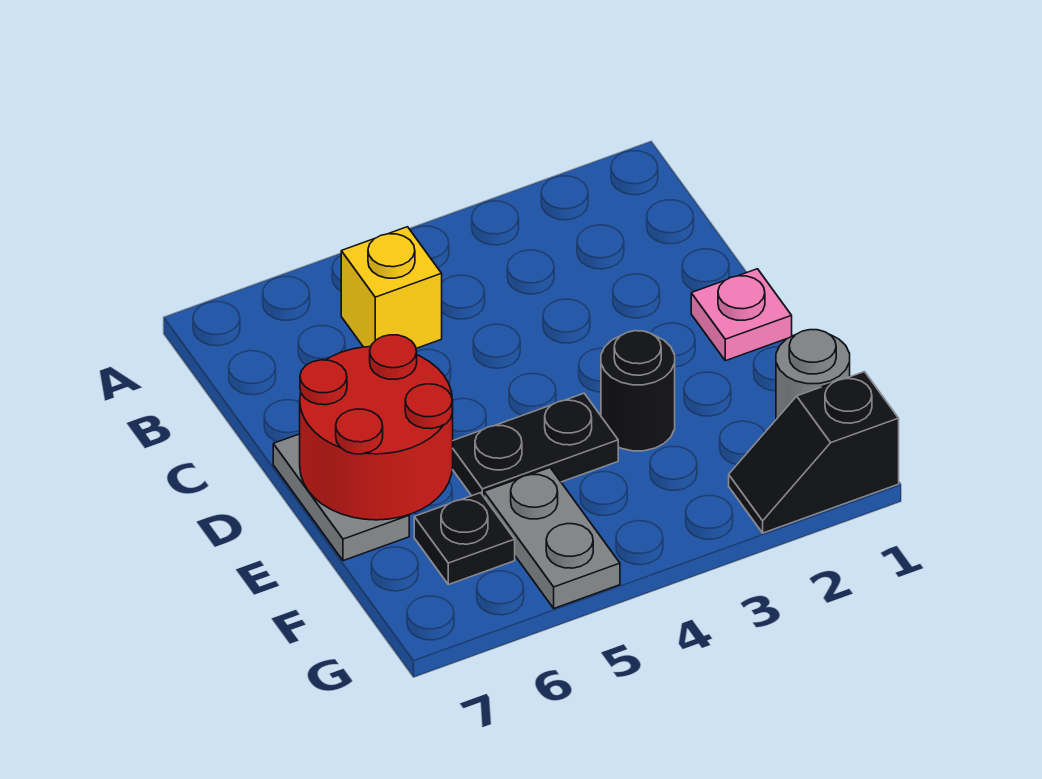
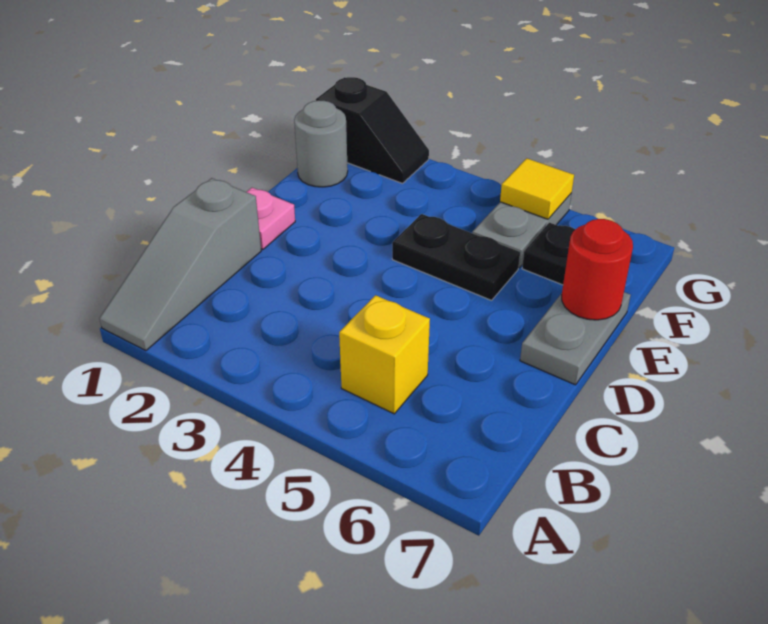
none -> grey 1x3 slope [99,178,261,351]
red 2x2 round brick [300,335,453,520] -> red 1x1 round brick [562,219,633,320]
black 1x1 round brick [601,331,675,451] -> none
none -> yellow 1x1 tile [500,158,574,219]

